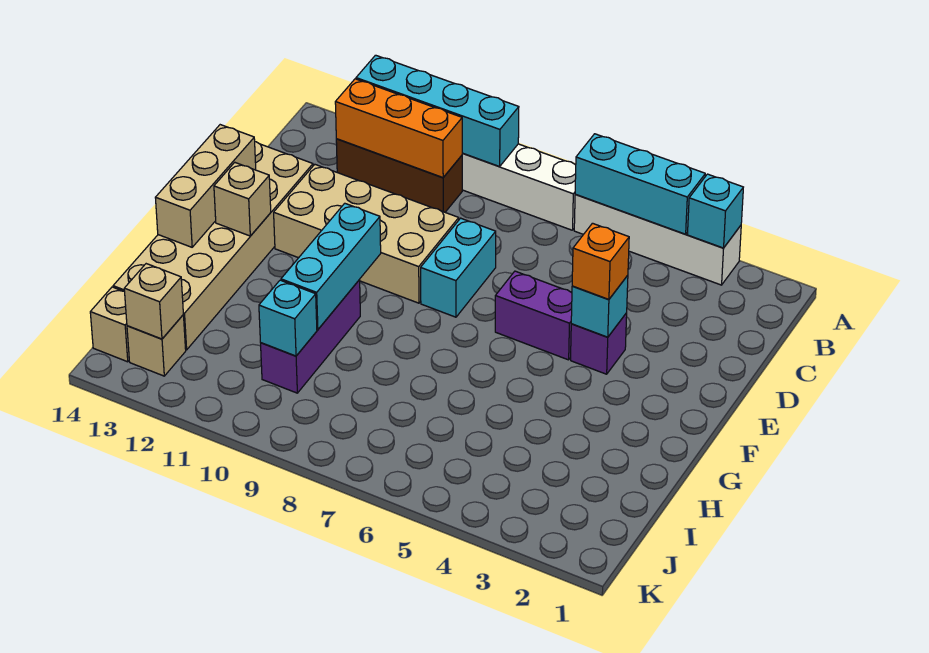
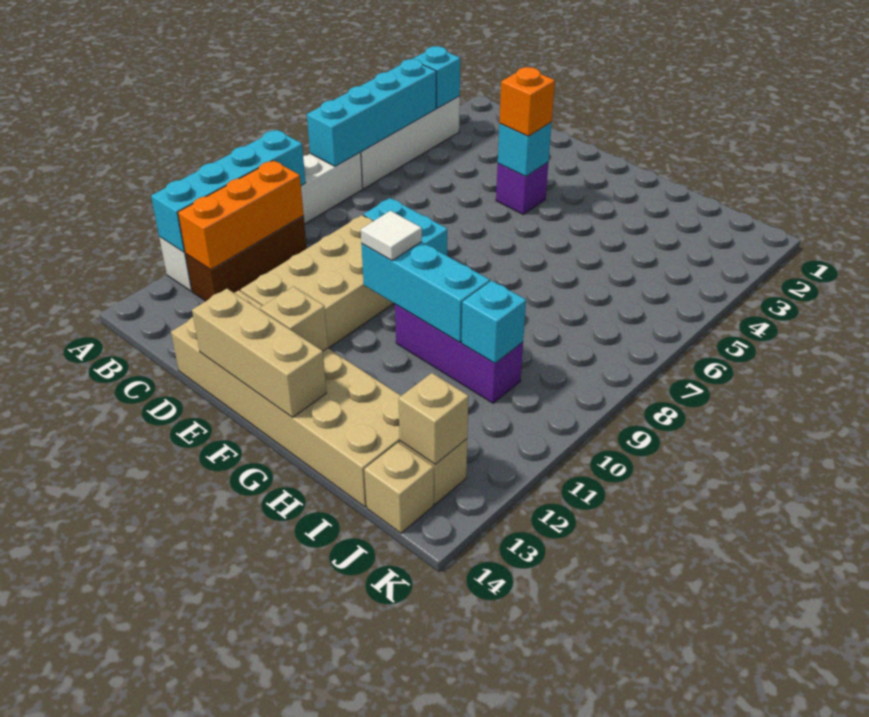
cyan 1x3 brick [575,134,705,234] -> cyan 1x4 brick [307,59,436,166]
purple 1x2 brick [495,271,572,360] -> none
none -> white 1x1 tile [361,211,422,261]

